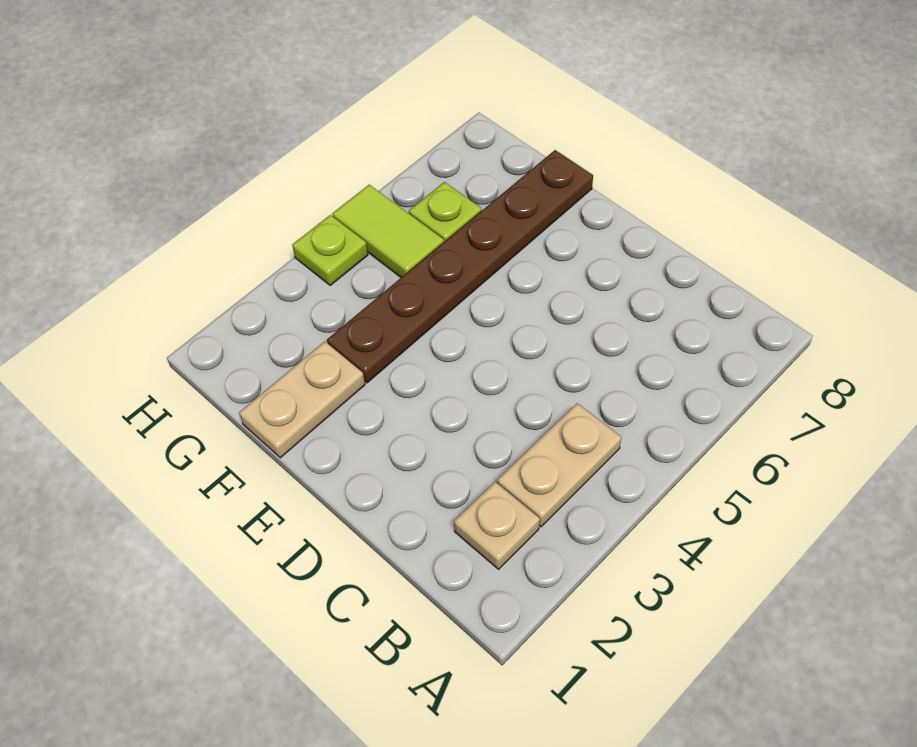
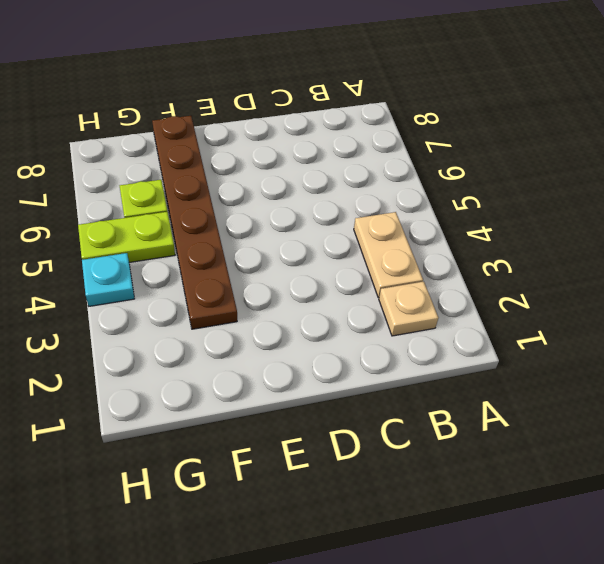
tan 1x2 plate [239,341,365,458] -> none
lime 1x2 tile [332,185,444,277] -> lime 1x2 plate [78,212,175,262]
lime 1x1 plate [292,215,368,286] -> cyan 1x1 plate [82,253,134,306]

